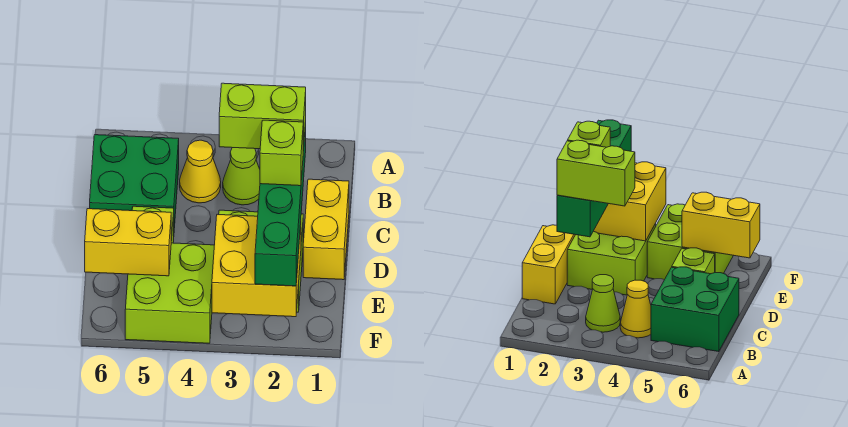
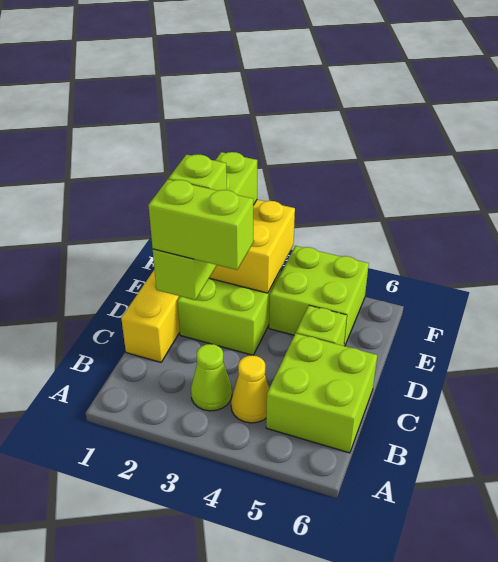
green 2x2 brick [90,135,179,228] -> lime 2x2 brick [266,333,377,453]
green 1x4 brick [255,123,306,286] -> lime 1x4 brick [153,152,258,300]
yellow 1x2 brick [85,209,171,276] -> none

